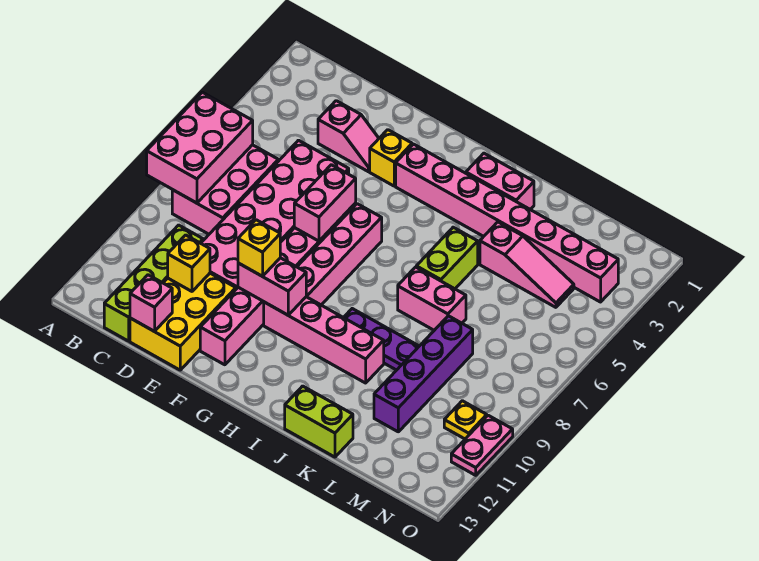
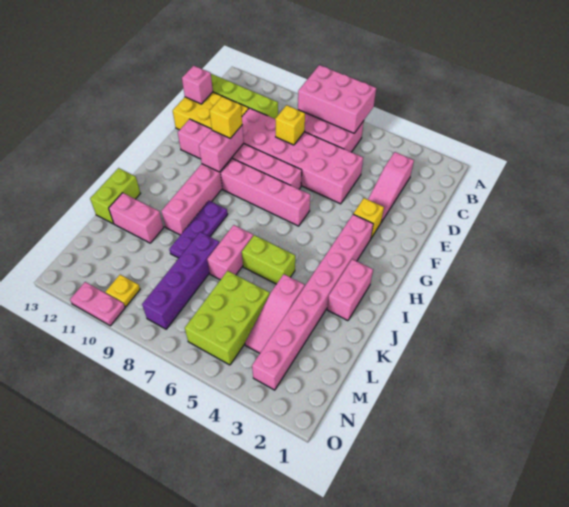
pink 1x2 slope [318,101,379,172] -> pink 1x3 slope [368,152,414,222]
yellow 1x1 brick [168,235,210,291] -> yellow 1x1 brick moved to [275,105,305,145]
pink 1x2 brick [294,165,356,241] -> pink 1x2 brick moved to [109,193,164,243]
none -> lime 2x3 brick [185,271,270,365]
purple 1x4 brick [374,316,473,432] -> purple 1x4 brick turned to [142,232,219,329]

